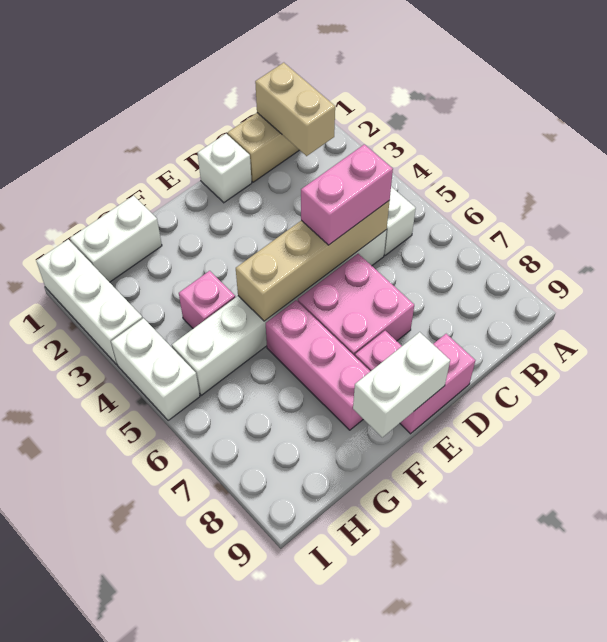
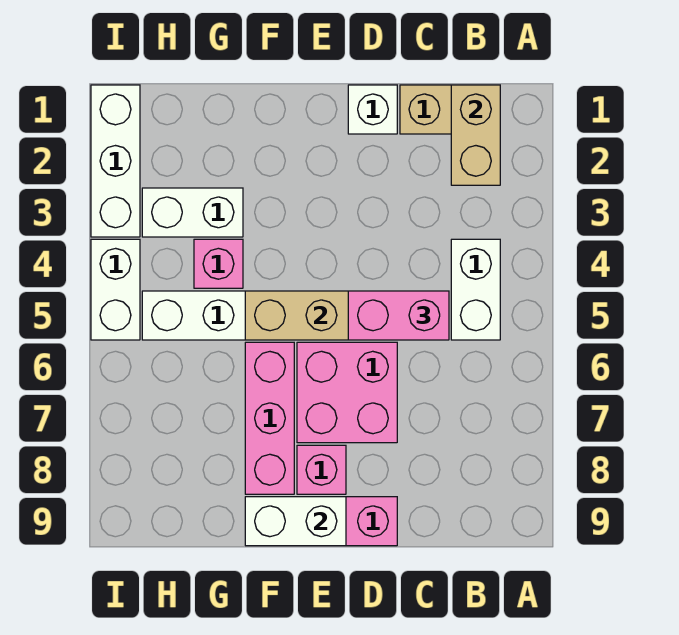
white 1x2 brick [70,196,162,282] -> white 1x2 brick moved to [142,188,243,237]

